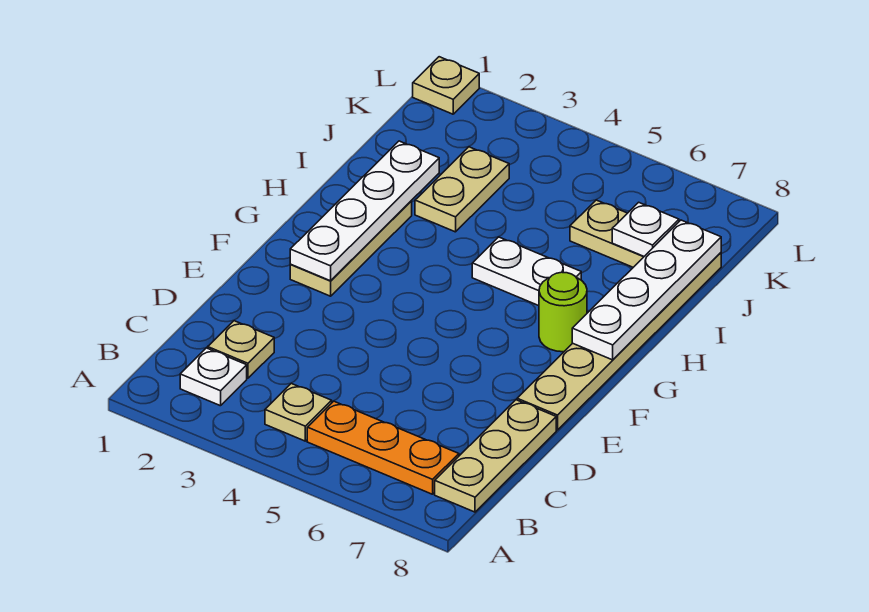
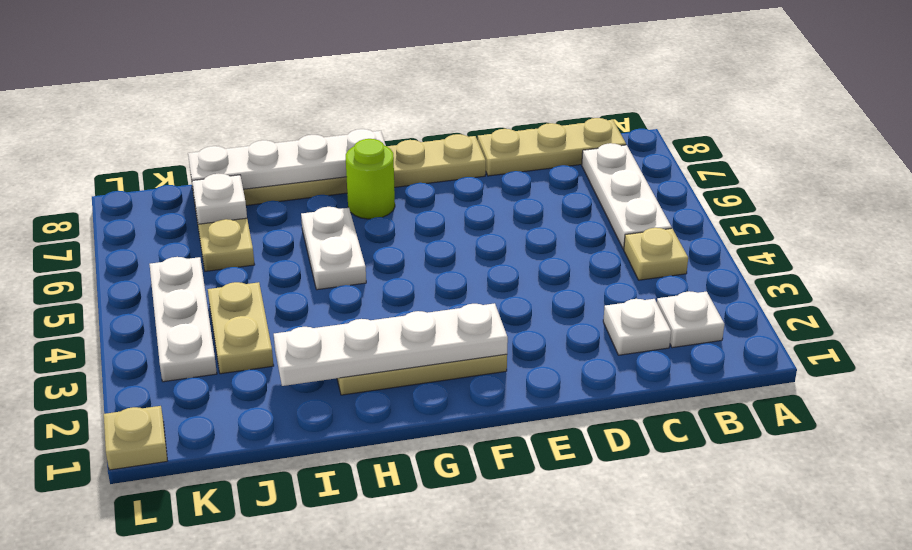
orange 1x3 plate [307,401,459,494] -> white 1x3 plate [582,143,672,249]
tan 1x1 plate [208,321,274,378] -> white 1x1 plate [603,299,671,355]
tan 1x2 plate [415,147,509,232] -> tan 1x2 plate turned to [208,282,274,374]
none -> white 1x3 plate [149,257,217,382]

